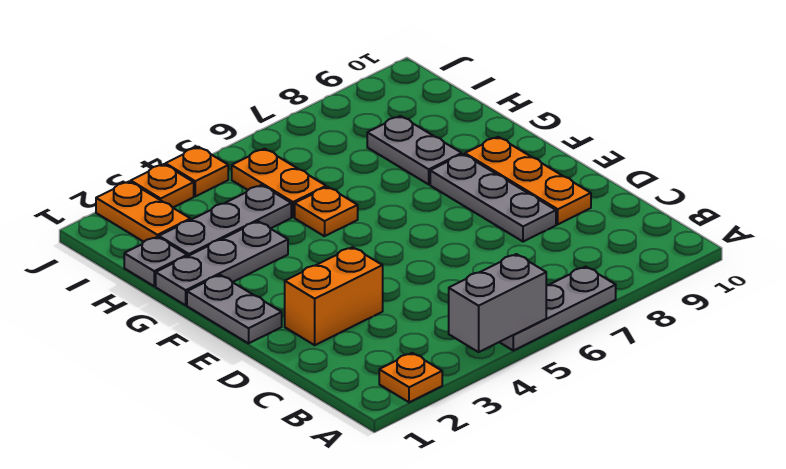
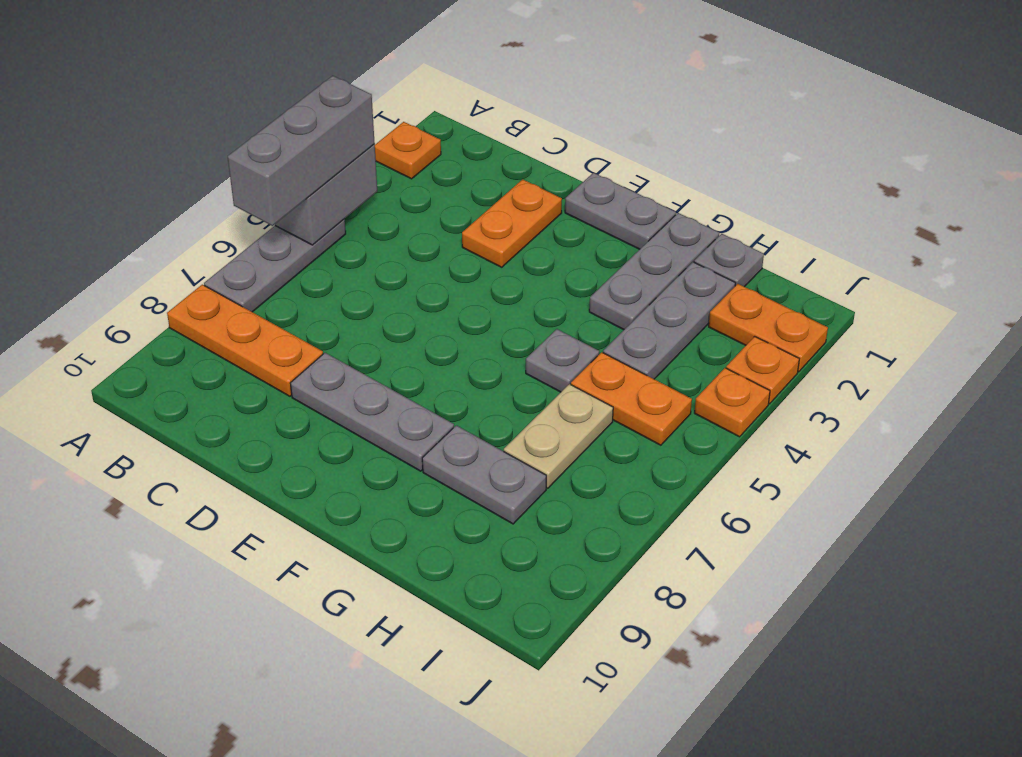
none -> grey 1x3 brick [228,76,375,226]
orange 1x2 brick [285,247,383,345] -> orange 1x2 plate [462,179,562,267]
orange 1x3 plate [465,137,591,224] -> orange 1x3 plate moved to [167,285,323,396]
orange 1x1 plate [295,187,358,236] -> grey 1x1 plate [526,329,599,392]
none -> tan 1x2 plate [504,384,613,488]

